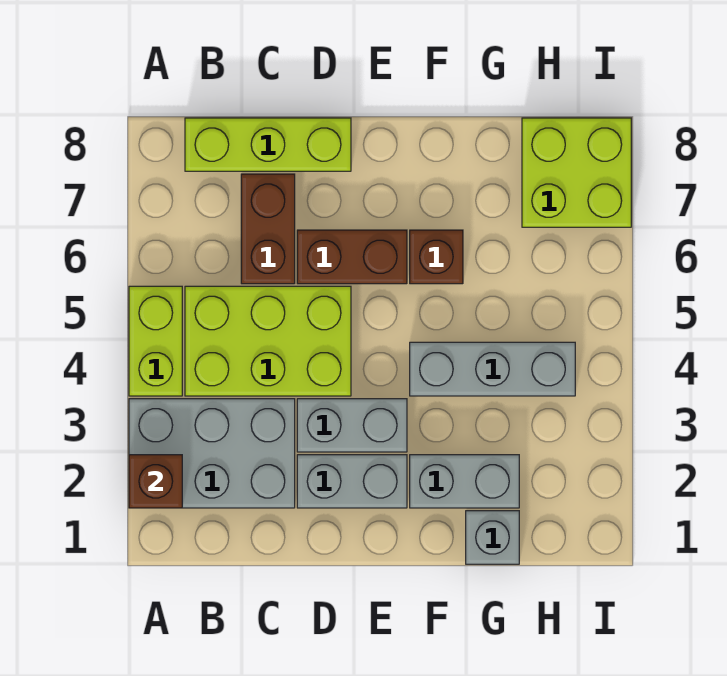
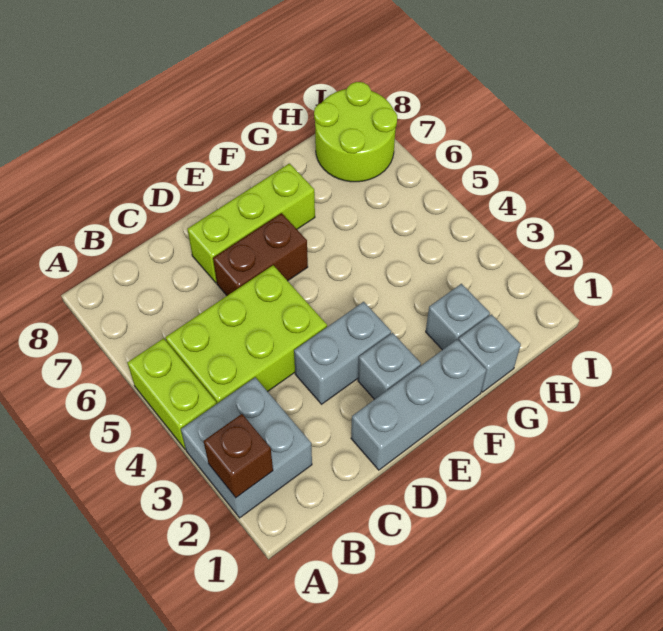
grey 2x3 brick [129,399,295,508] -> grey 2x2 brick [181,377,312,518]
lime 1x3 brick [185,118,351,171] -> lime 1x3 brick moved to [187,164,315,283]
brown 1x2 brick [241,174,295,284] -> none
grey 1x2 brick [297,455,407,508] -> grey 1x1 brick [358,333,421,400]
grey 1x2 brick [410,455,519,508] -> grey 1x1 brick [426,284,490,350]
grey 1x3 brick [410,342,575,396] -> grey 1x3 brick moved to [351,339,486,470]
brown 1x1 brick [410,230,463,284] -> none
lime 2x2 brick [522,118,631,227] -> lime 2x2 round brick [314,82,397,182]

